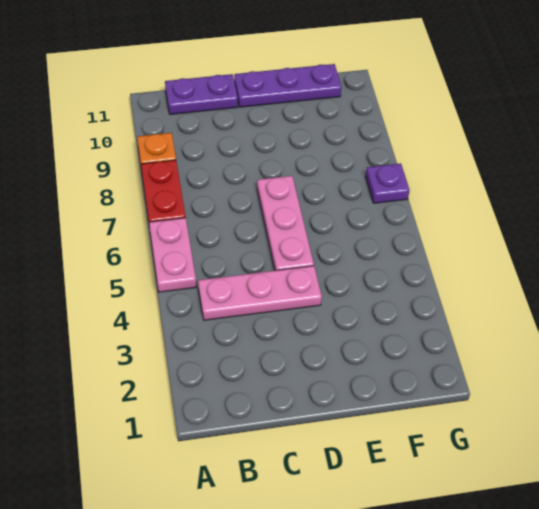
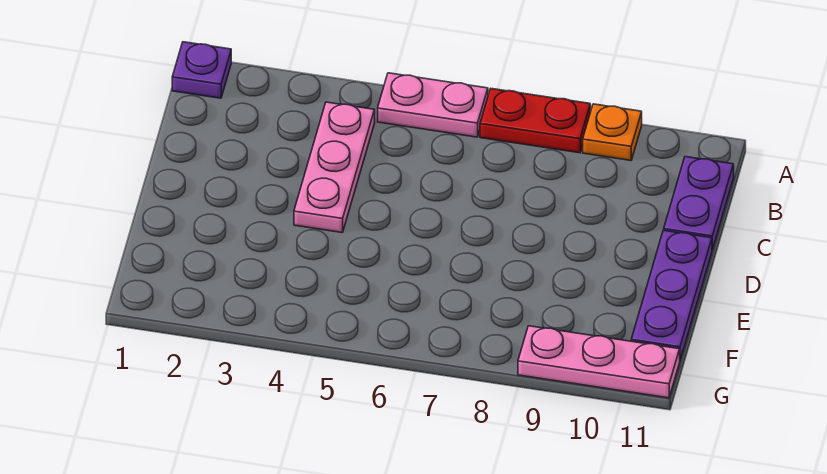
pink 1x3 plate [257,176,314,271] -> pink 1x3 plate moved to [518,326,680,398]
purple 1x1 plate [366,163,410,203] -> purple 1x1 plate moved to [172,42,231,98]

